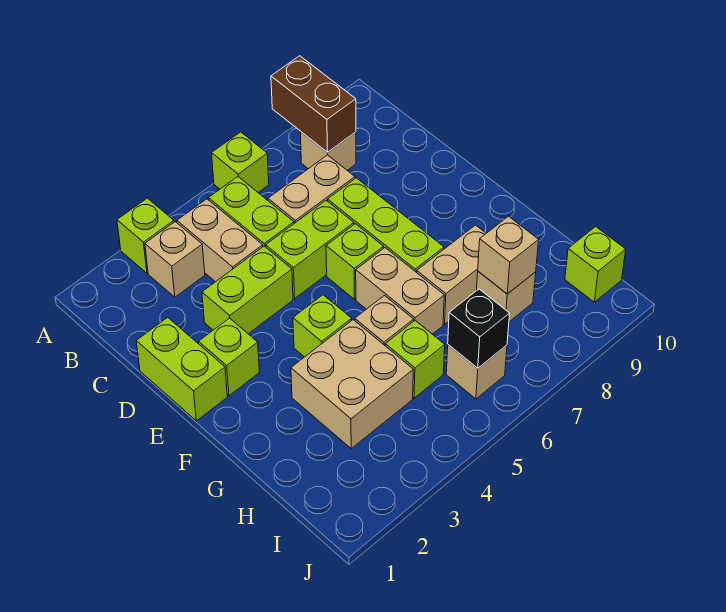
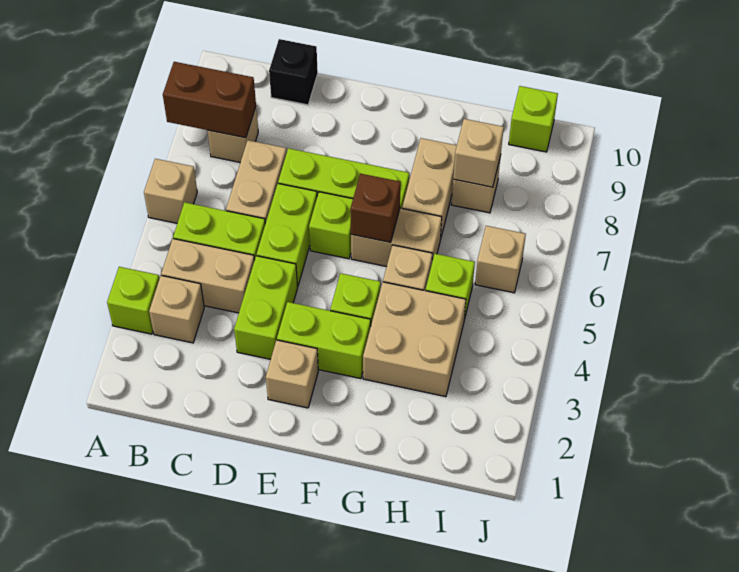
lime 1x1 brick [212,132,269,193] -> tan 1x1 brick [144,159,197,223]
lime 1x2 brick [136,317,227,421] -> lime 1x2 brick moved to [277,302,371,379]
lime 1x1 brick [199,318,259,396] -> tan 1x1 brick [266,340,318,408]
none -> brown 1x1 brick [350,174,401,242]
black 1x1 brick [448,289,510,368] -> black 1x1 brick moved to [269,39,318,105]

